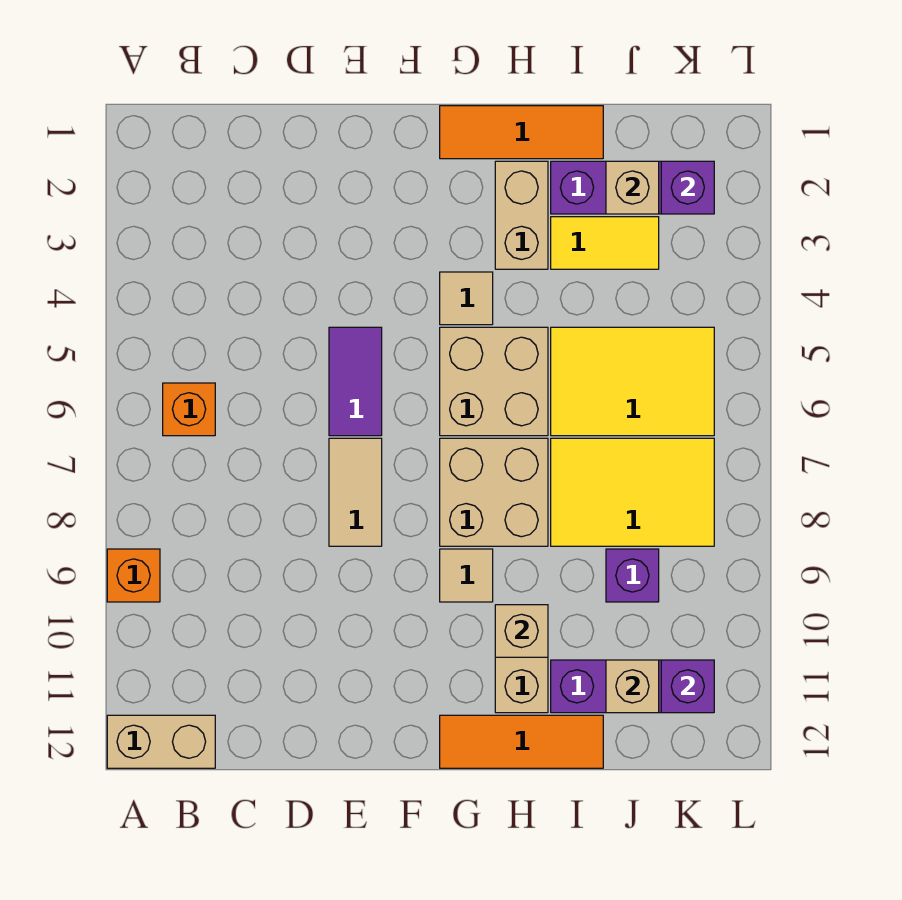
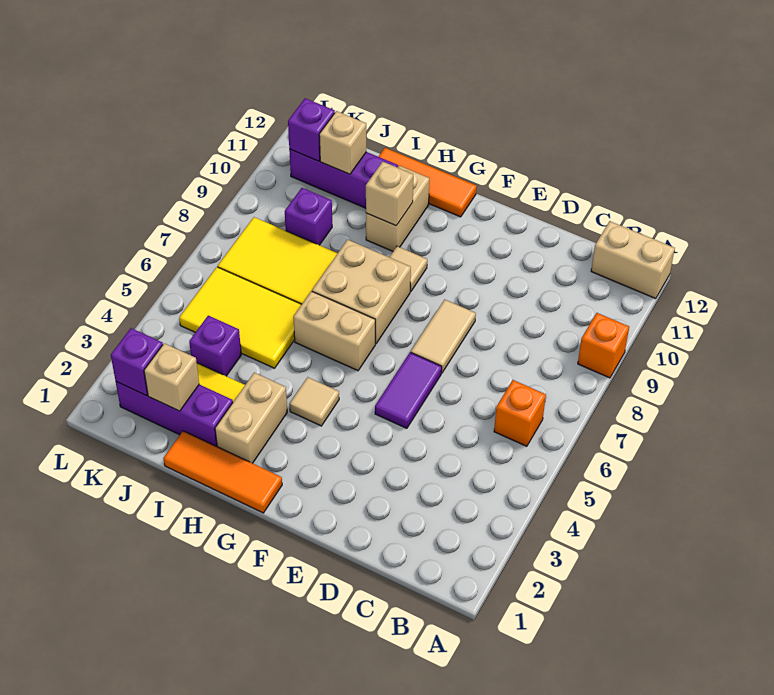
tan 2x2 brick [440,327,548,436] -> tan 1x2 brick [293,291,375,371]
none -> purple 1x1 brick [189,316,241,376]

